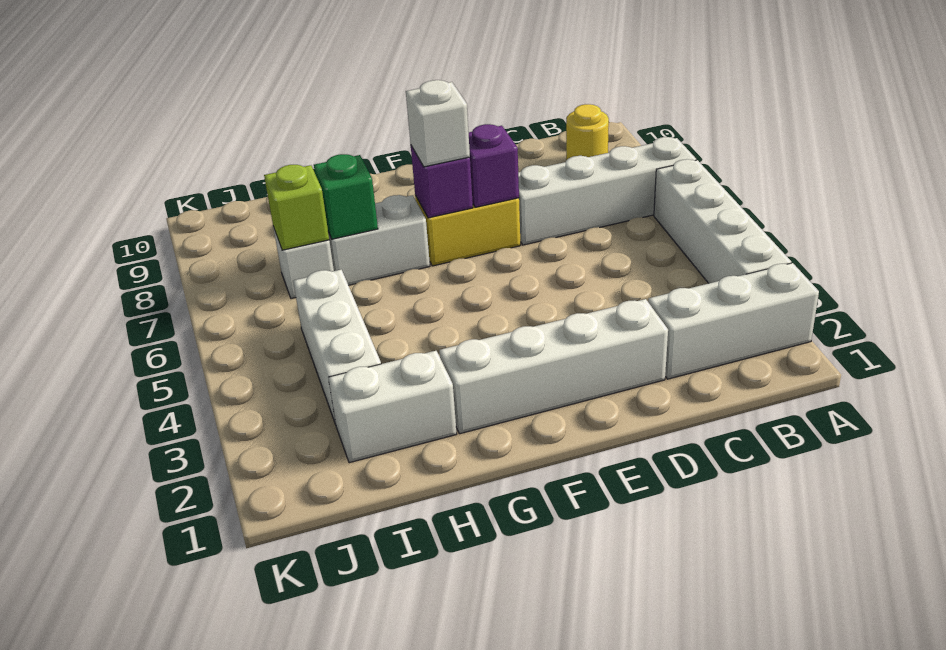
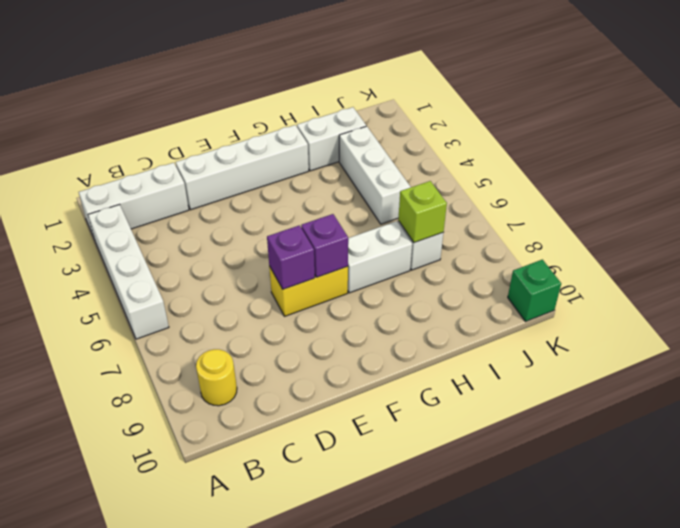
white 1x4 brick [518,137,696,245] -> none
white 1x1 brick [406,80,470,167] -> none
green 1x1 brick [314,154,378,239] -> green 1x1 brick moved to [508,260,561,321]

